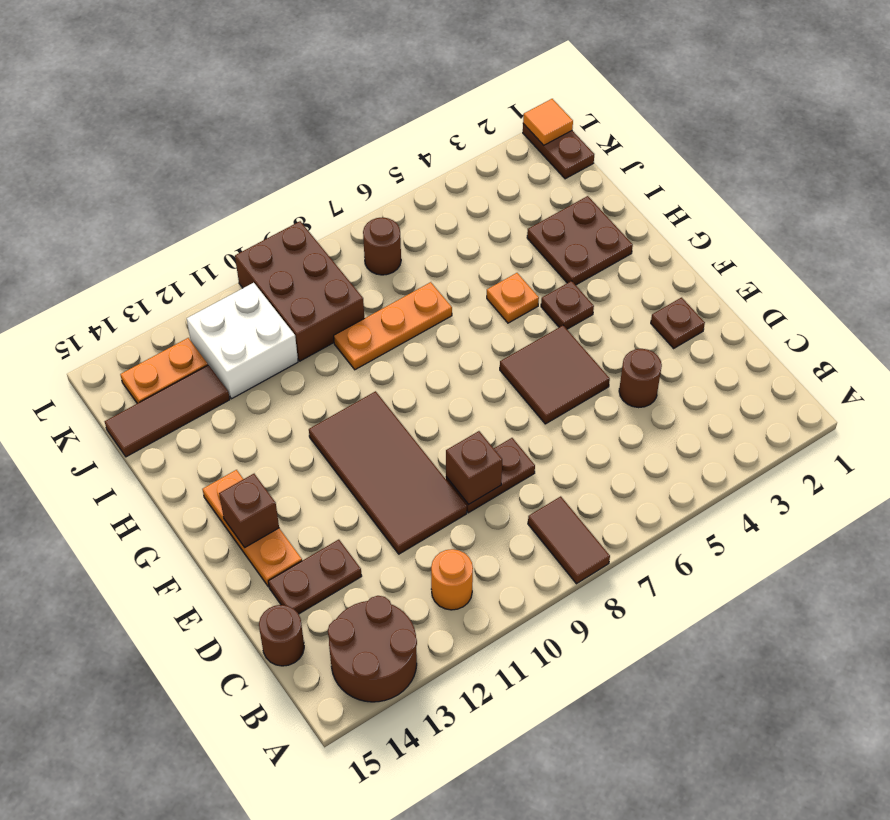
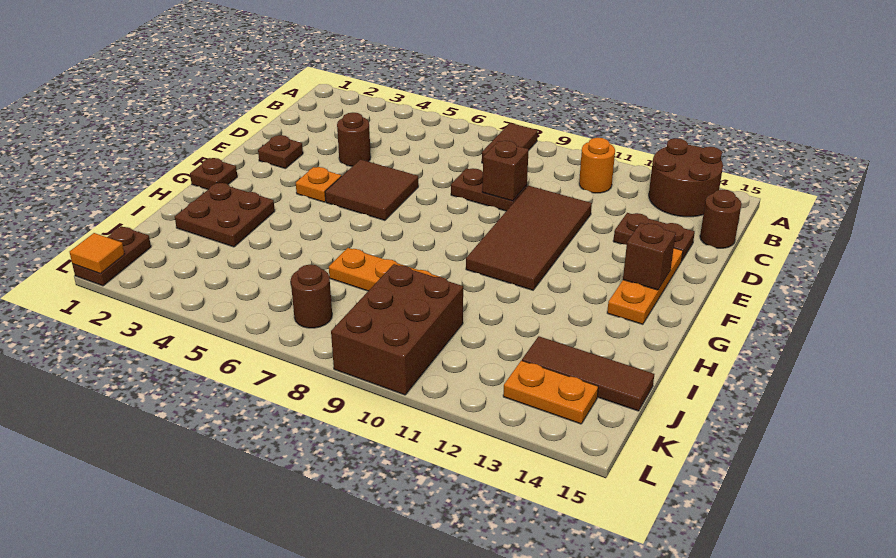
brown 1x1 plate [541,281,594,329] -> brown 1x1 plate moved to [190,158,237,189]
orange 1x1 plate [487,273,539,323] -> orange 1x1 plate moved to [296,167,341,202]
white 2x2 brick [187,283,298,399] -> none

